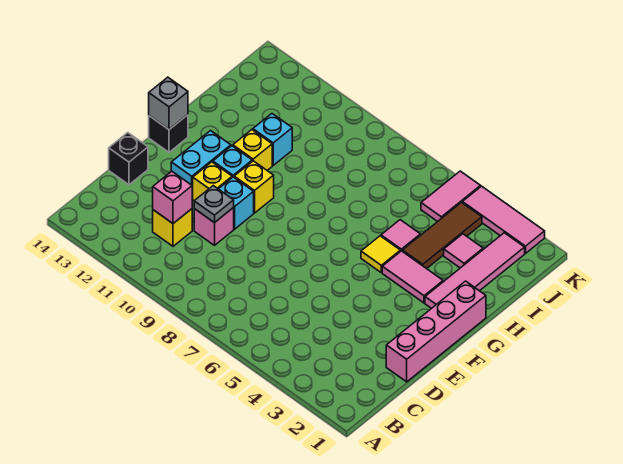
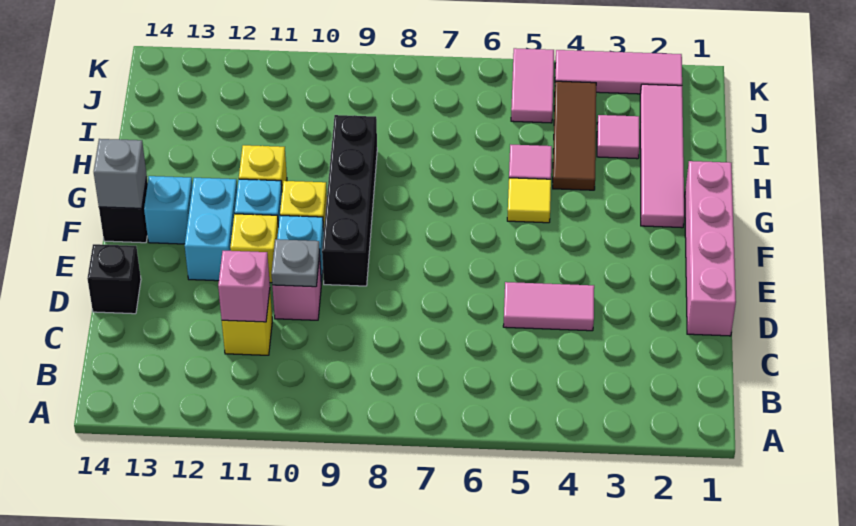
none -> black 1x4 brick [322,115,377,286]
pink 1x2 tile [382,251,443,303] -> pink 1x2 tile moved to [503,282,594,331]
cyan 1x1 brick [253,114,292,165] -> cyan 1x1 brick moved to [144,176,192,244]

